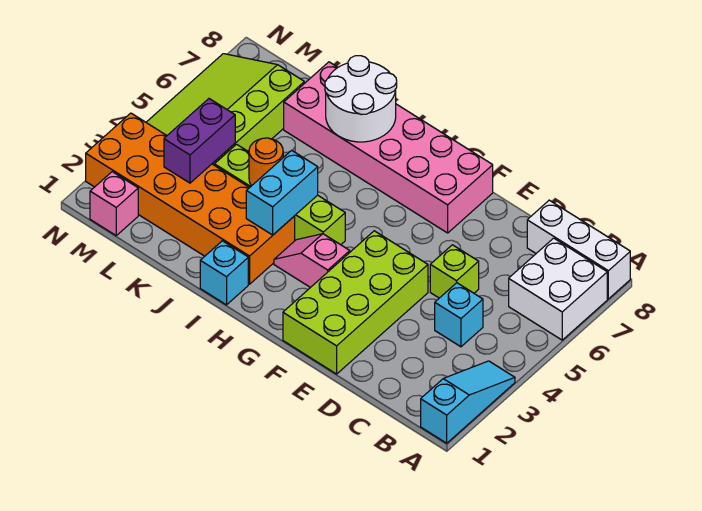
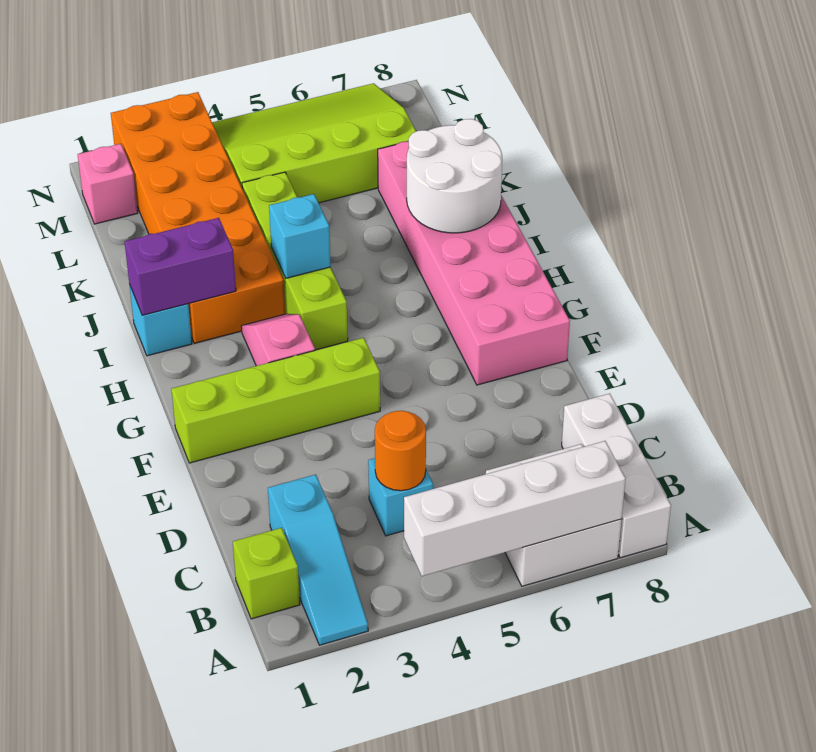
cyan 1x3 slope [421,361,515,443] -> cyan 1x3 slope turned to [268,474,368,645]
none -> white 1x4 brick [404,441,626,576]
lime 1x1 brick [430,245,479,298] -> lime 1x1 brick moved to [233,528,300,619]
lime 2x4 brick [283,231,428,374] -> lime 1x4 brick [172,338,380,463]
cyan 1x2 brick [246,150,318,235] -> cyan 1x1 brick [269,194,331,278]
orange 1x1 round brick [249,138,283,186] -> orange 1x1 round brick moved to [375,411,426,491]
purple 1x2 brick [164,99,235,183] -> purple 1x2 brick moved to [125,218,236,315]

